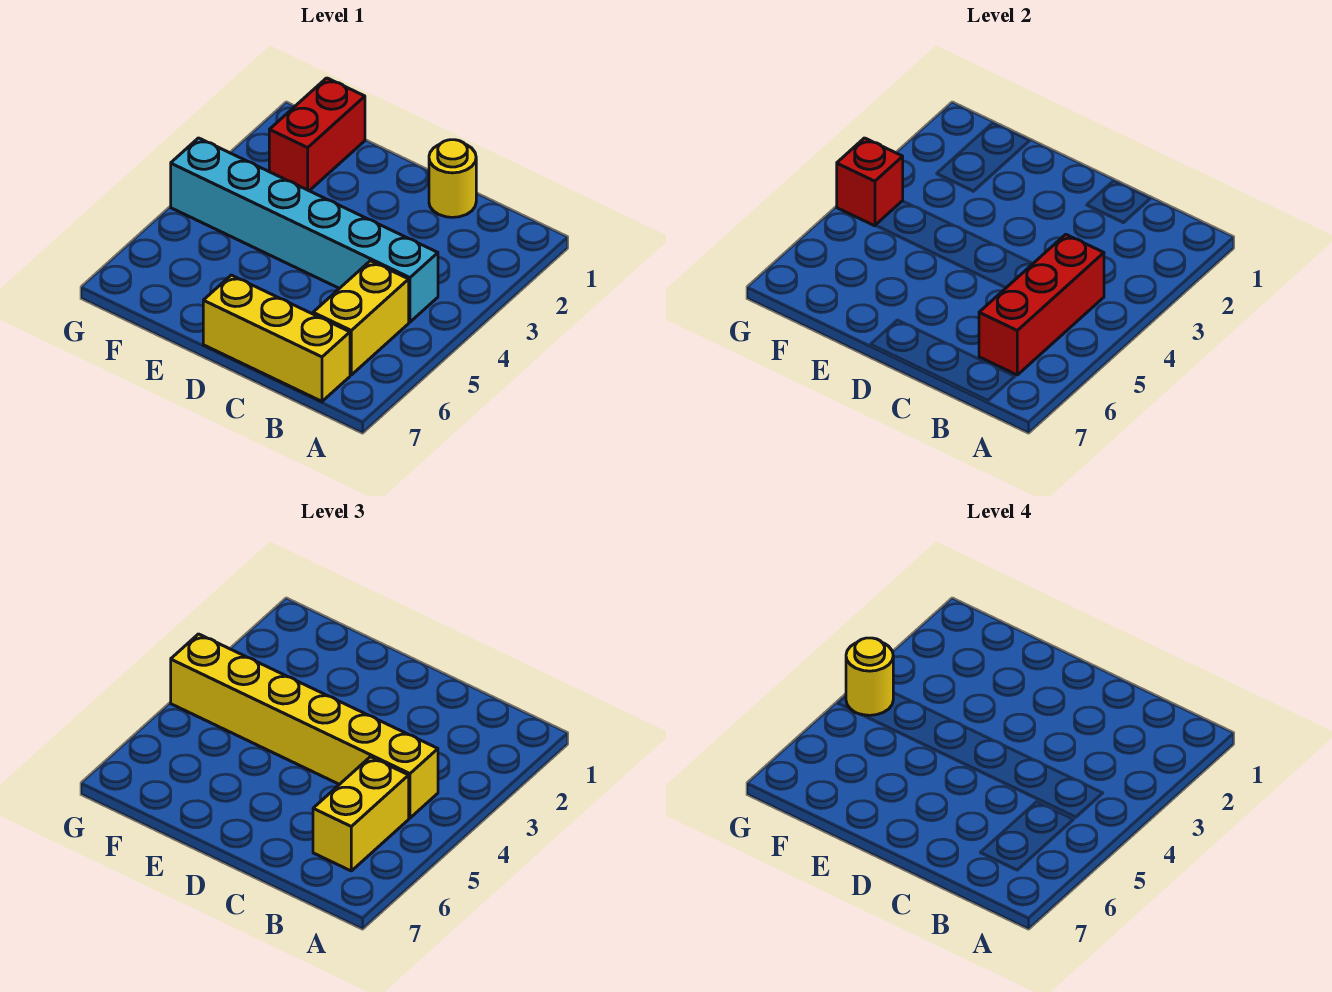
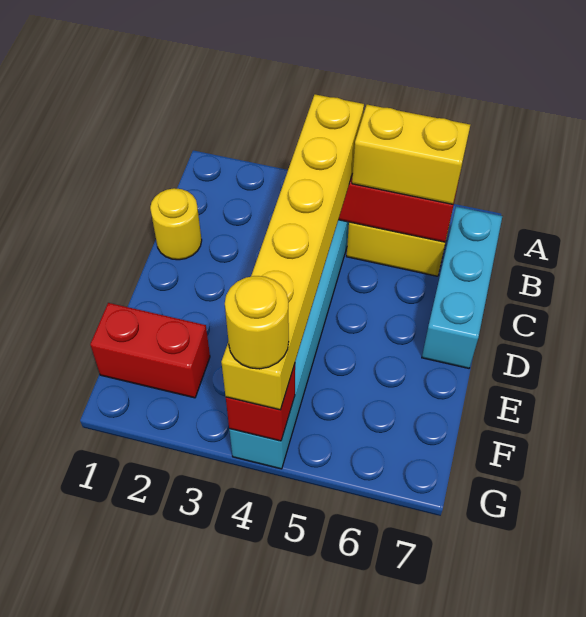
yellow 1x3 brick [203,275,350,401] -> cyan 1x3 brick [422,207,502,368]

